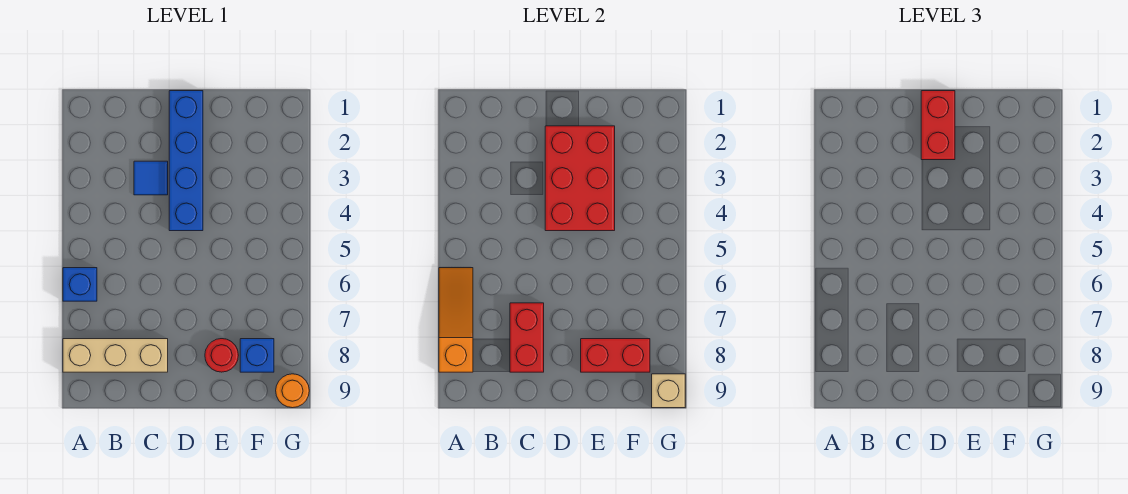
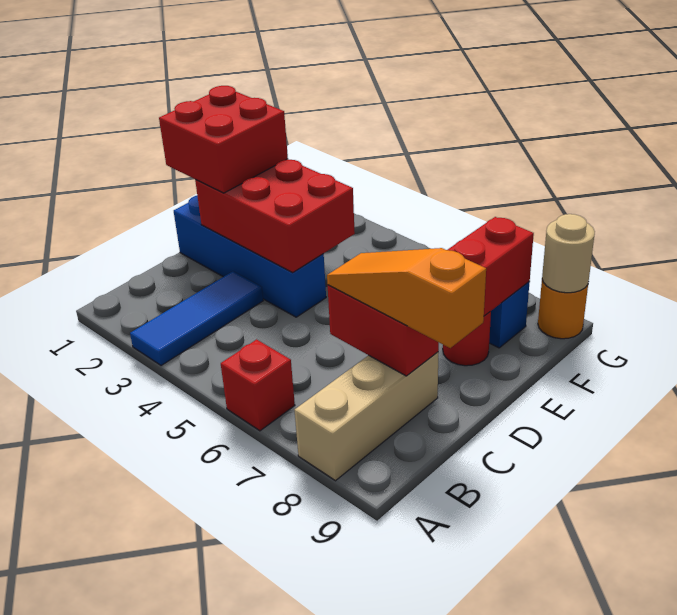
blue 1x1 brick [63,268,97,301] -> red 1x1 brick [221,339,295,431]
orange 1x3 slope [439,268,473,372] -> orange 1x3 slope moved to [327,248,486,348]
blue 1x1 tile [134,161,168,195] -> blue 1x3 tile [130,271,263,366]
red 1x2 brick [921,91,955,160] -> red 2x2 brick [159,86,288,193]
tan 1x1 brick [652,374,685,408] -> tan 1x1 round brick [542,214,595,293]

